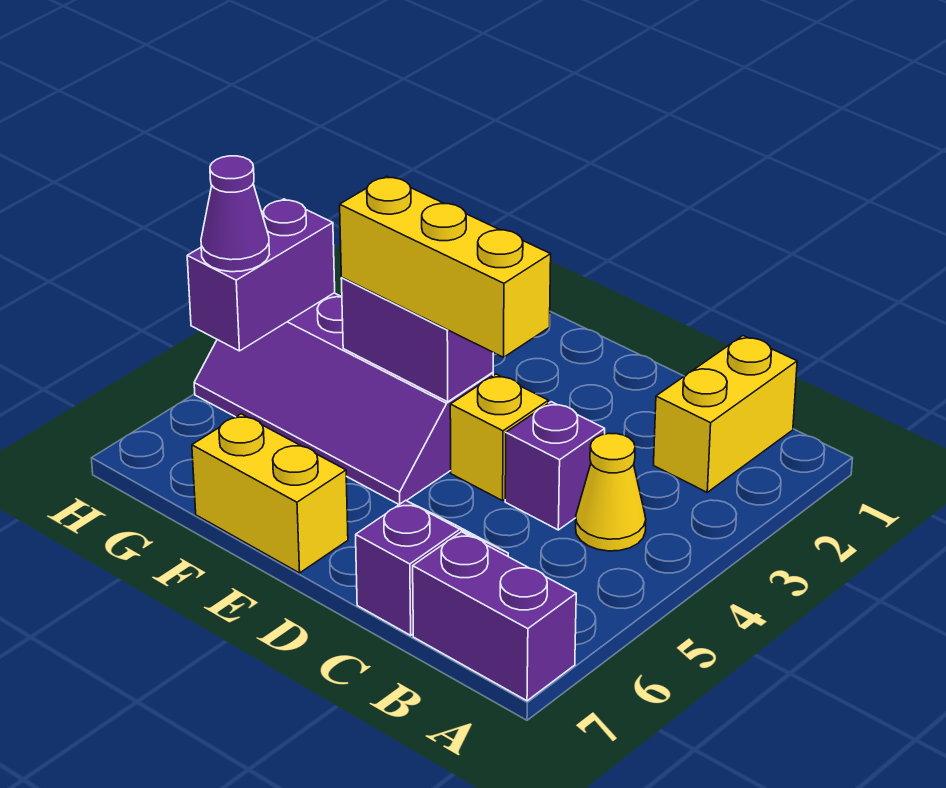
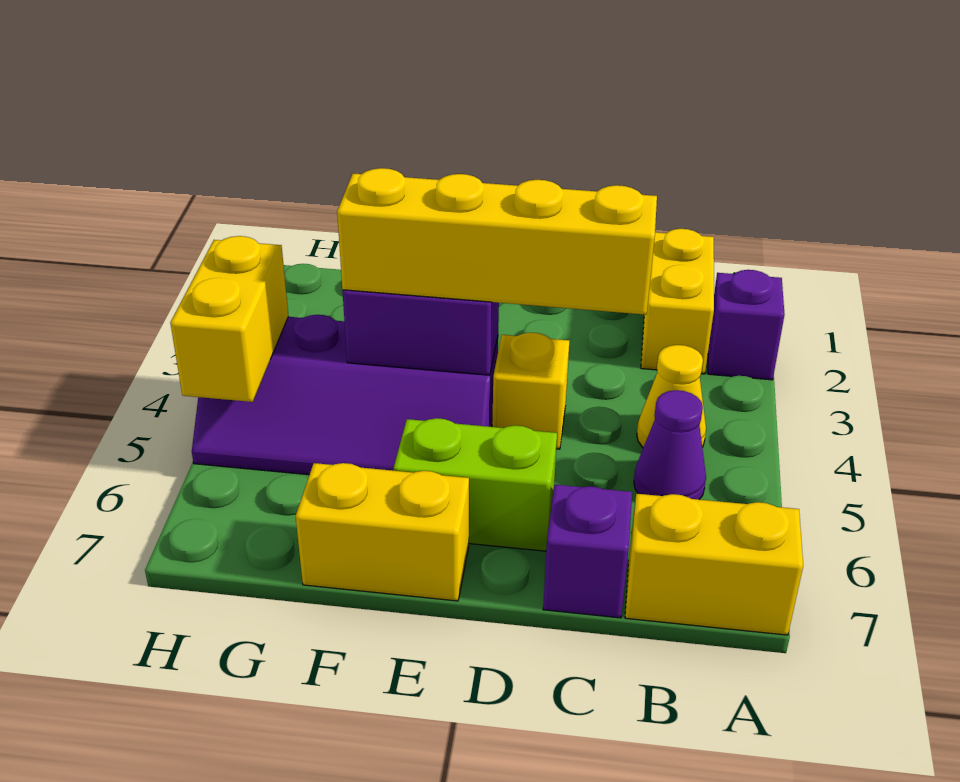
purple 1x2 brick [413,532,576,701] -> yellow 1x2 brick [625,494,803,635]
purple 1x1 brick [505,402,605,530] -> purple 1x1 brick moved to [708,270,785,380]
yellow 1x3 brick [340,176,551,357] -> yellow 1x4 brick [337,168,657,315]
none -> lime 1x2 brick [393,418,557,551]
purple 1x2 brick [187,199,335,351] -> yellow 1x2 brick [170,236,288,402]
purple 1x1 cone [201,156,269,272] -> purple 1x1 cone moved to [634,390,706,499]

